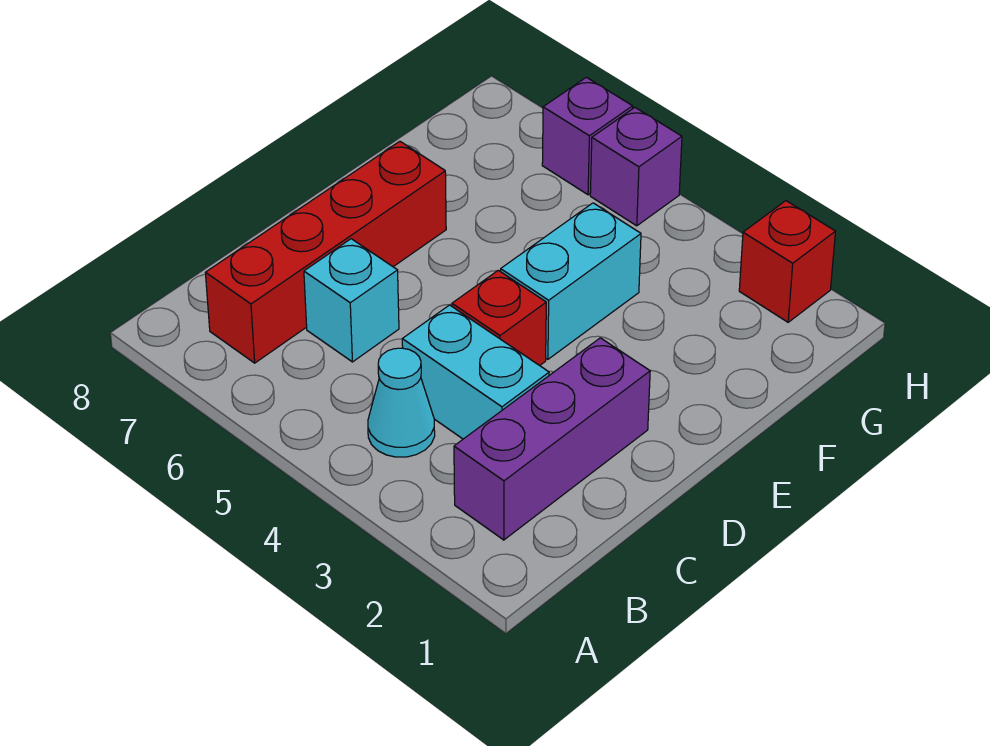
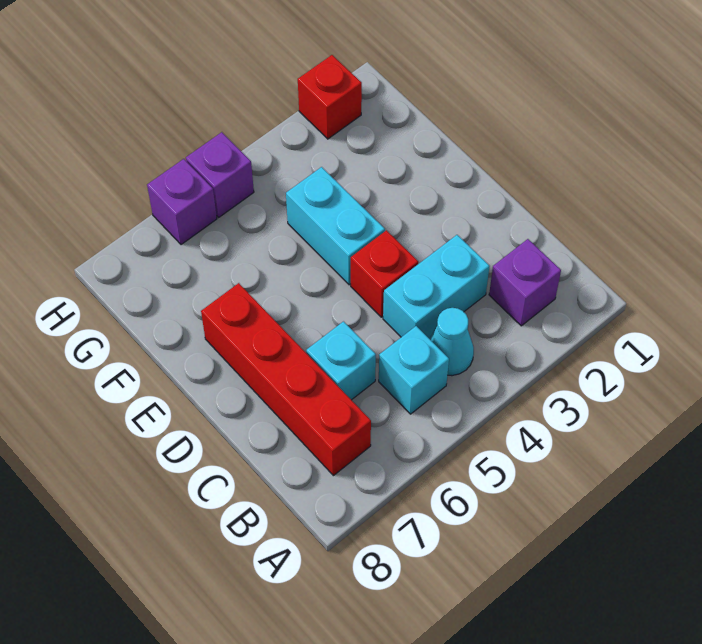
purple 1x3 brick [454,338,650,540] -> purple 1x1 brick [489,239,561,326]
none -> cyan 1x1 brick [379,326,449,414]

